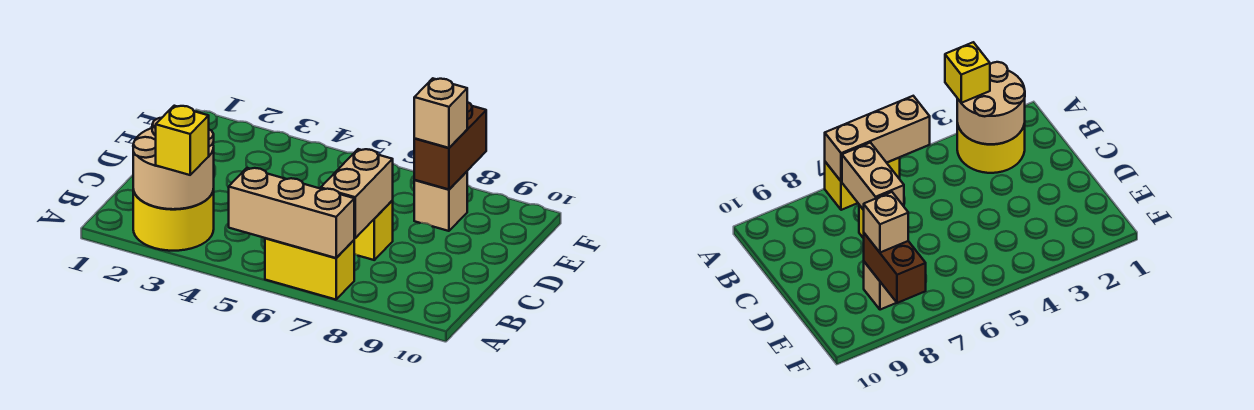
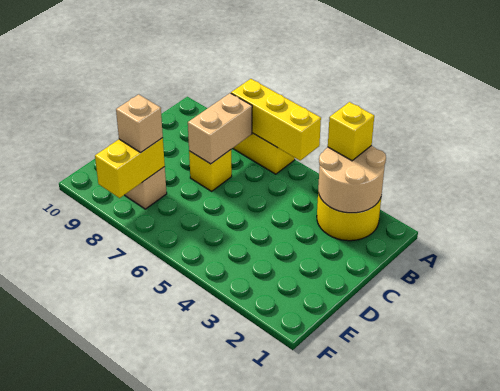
tan 1x3 brick [229,168,354,258] -> yellow 1x3 brick [231,79,321,160]
brown 1x2 brick [414,102,486,189] -> yellow 1x2 brick [95,138,165,198]

